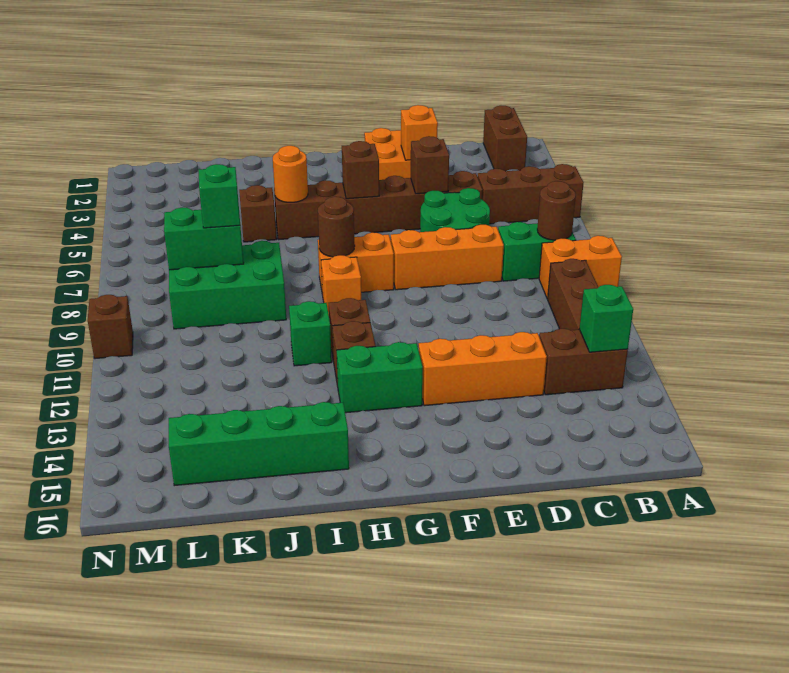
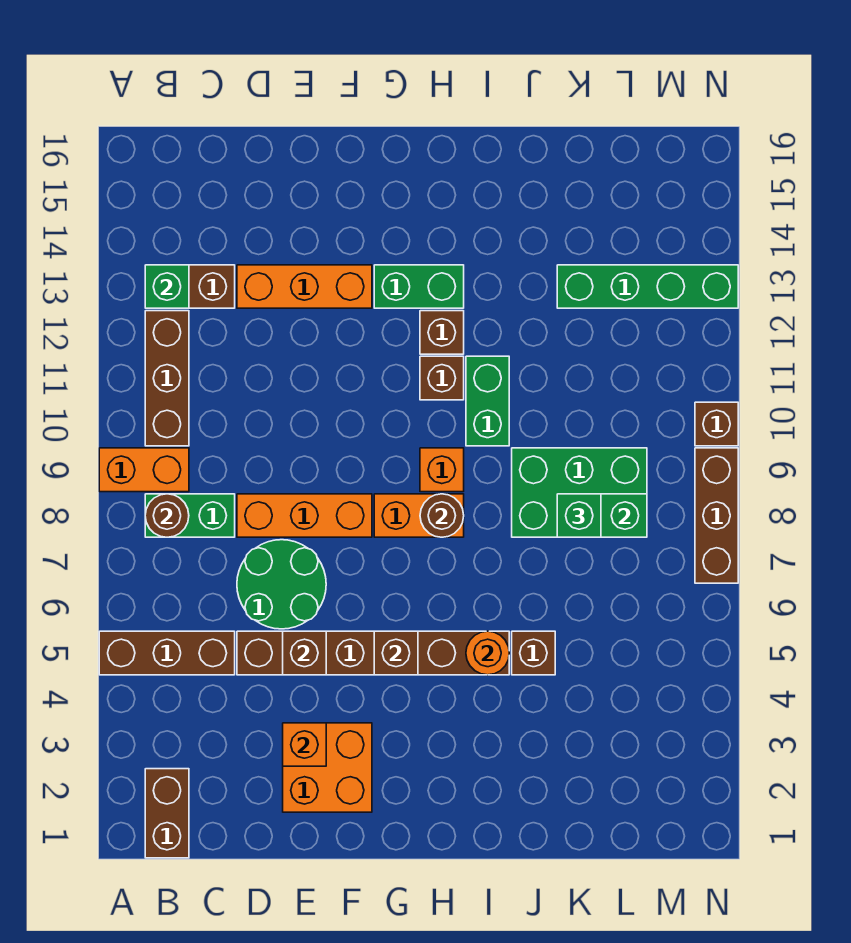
green 1x1 brick [289,301,332,366] -> green 1x2 brick [466,356,509,446]
green 1x4 brick [169,402,349,486] -> green 1x4 brick moved to [557,265,738,308]
none -> brown 1x3 brick [695,448,738,583]

